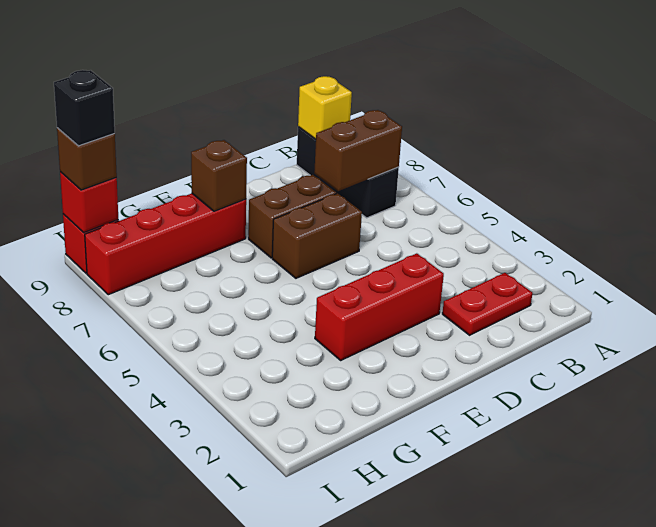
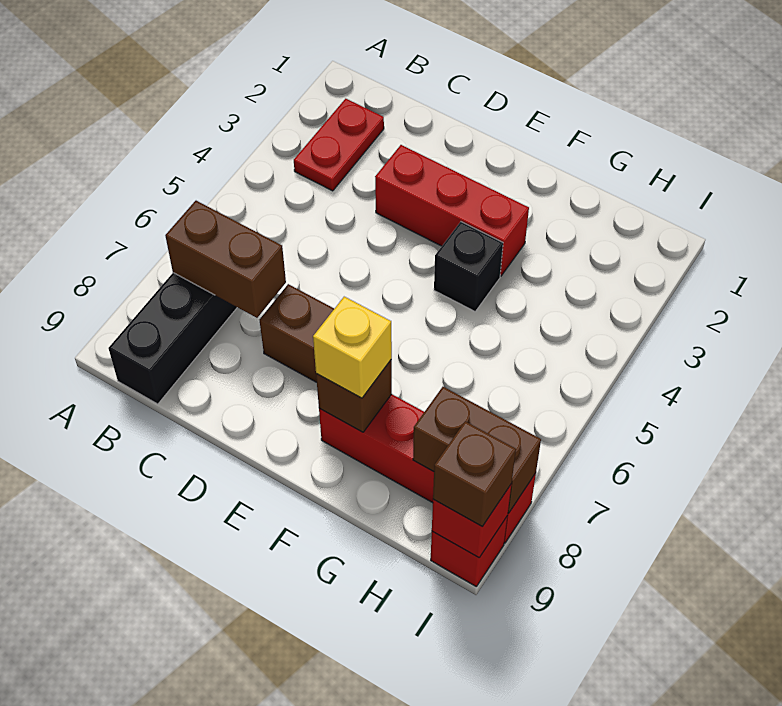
red 1x2 plate [442,273,533,335] -> red 1x2 plate turned to [294,99,384,191]
yellow 1x1 brick [298,76,352,139] -> yellow 1x1 brick moved to [313,297,392,398]
brown 1x2 brick [272,193,362,278] -> brown 1x2 brick moved to [413,387,541,513]
black 1x1 brick [54,70,115,146] -> black 1x1 brick moved to [434,222,503,311]

